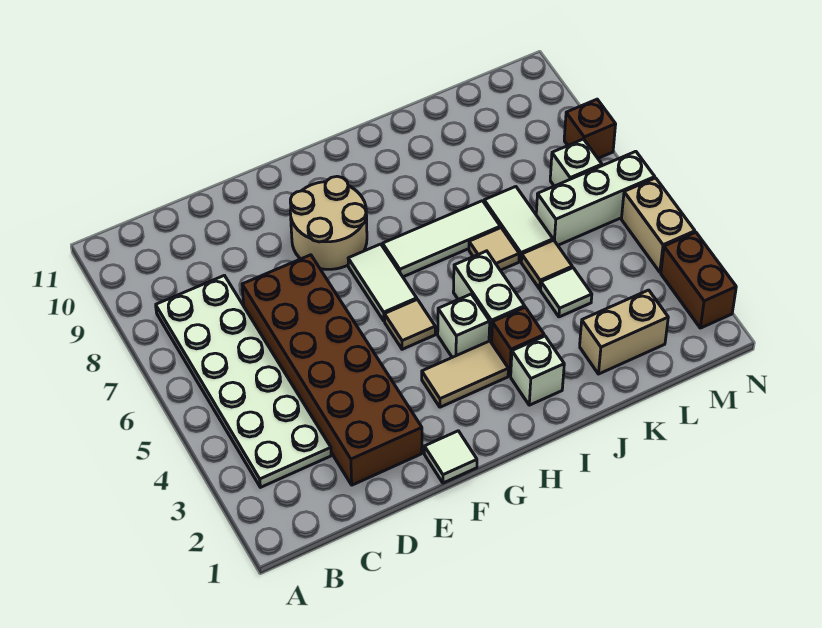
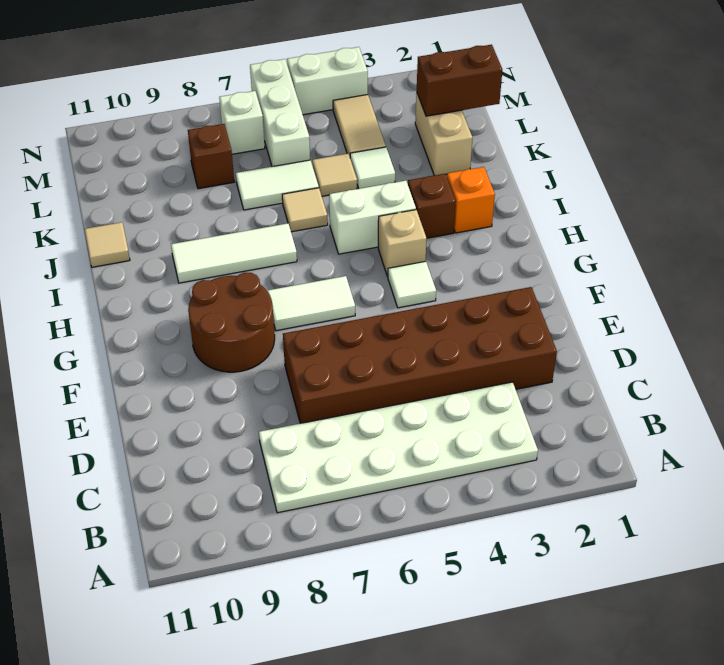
white 1x1 tile [424,431,477,483] -> white 1x1 tile moved to [388,261,436,308]
tan 2x2 round brick [290,176,367,269] -> brown 2x2 round brick [188,273,275,372]
tan 1x2 tile [422,341,508,407] -> tan 1x2 tile moved to [333,95,386,156]
tan 1x1 tile [384,299,435,349] -> tan 1x1 tile moved to [84,222,130,267]
white 1x1 brick [438,294,490,357] -> tan 1x1 brick [378,210,427,277]
white 1x3 tile [383,201,500,277] -> white 1x3 tile turned to [171,223,297,283]
white 1x1 brick [511,336,564,405] -> orange 1x1 brick [447,167,495,233]
brown 1x2 brick [661,232,736,328] -> brown 1x2 brick moved to [417,45,502,116]
tan 1x2 brick [621,178,695,272] -> white 1x2 brick [287,47,368,115]
brown 1x1 brick [564,99,616,158] -> brown 1x1 brick moved to [188,124,234,189]

